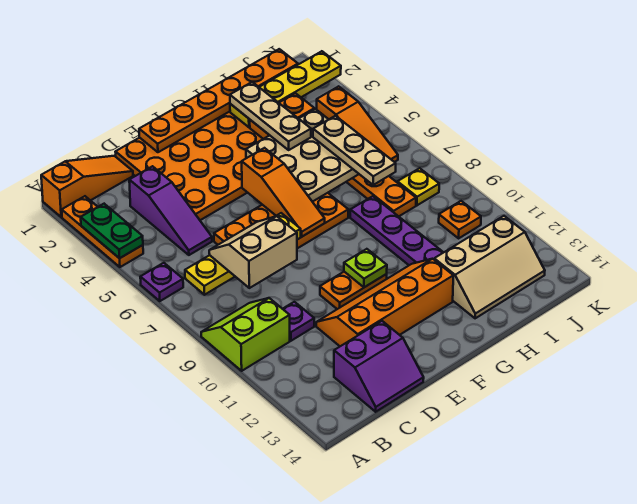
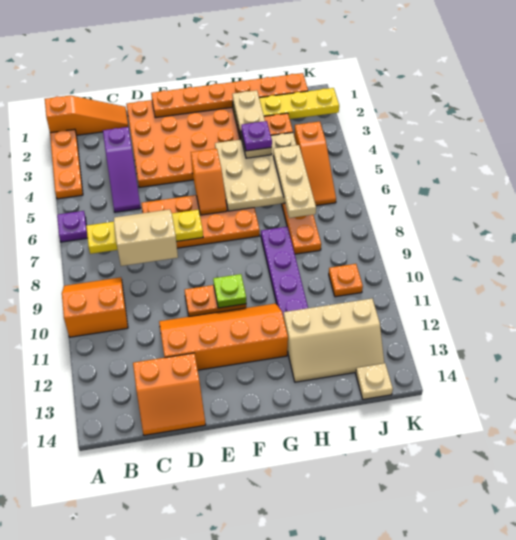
green 1x2 plate [81,204,143,258] -> none
lime 2x2 slope [201,298,290,371] -> orange 2x2 slope [62,277,128,337]
purple 1x1 plate [283,302,314,341] -> purple 1x1 plate moved to [241,121,272,151]
purple 2x2 slope [334,321,424,412] -> orange 2x2 slope [133,353,206,435]
orange 1x3 slope [242,148,325,237] -> orange 1x2 slope [191,149,227,215]
yellow 1x1 plate [397,168,439,205] -> none
none -> tan 1x1 plate [356,363,393,399]

